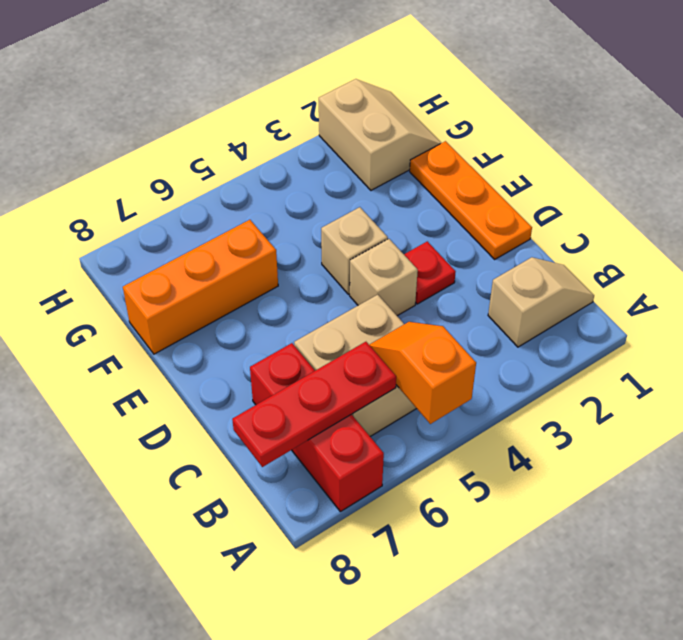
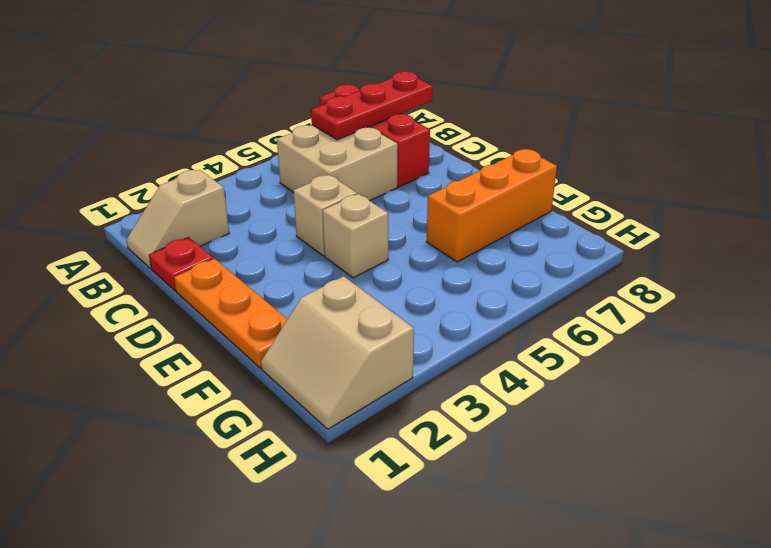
orange 1x2 slope [369,322,476,424] -> none
red 1x1 plate [404,241,456,304] -> red 1x1 plate moved to [149,237,213,291]

